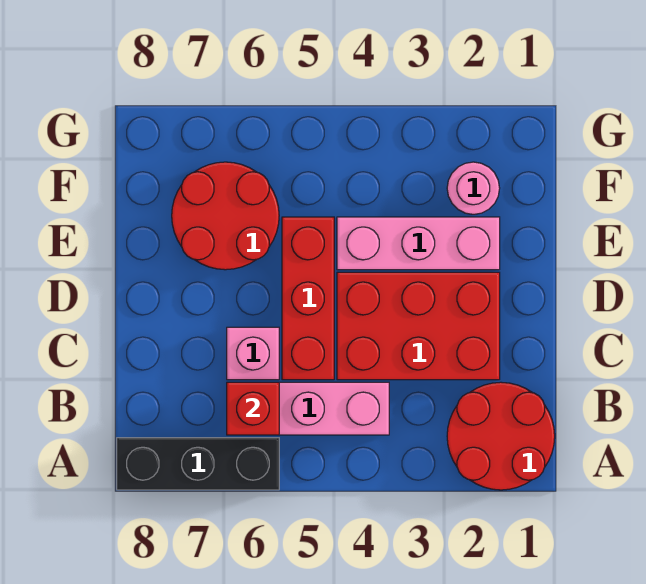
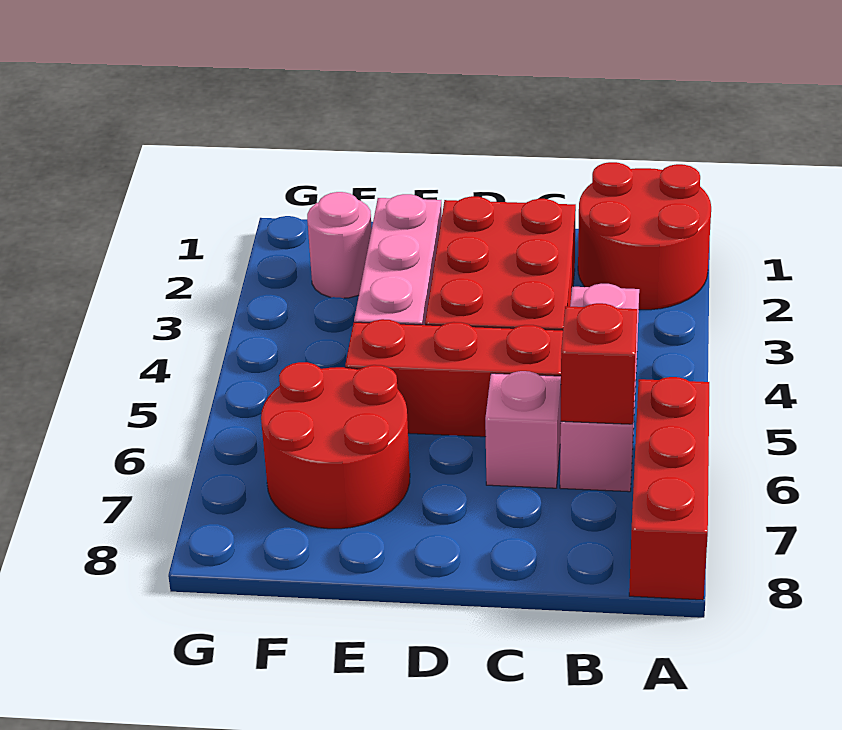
black 1x3 brick [117,438,279,490] -> red 1x3 brick [629,377,709,600]

